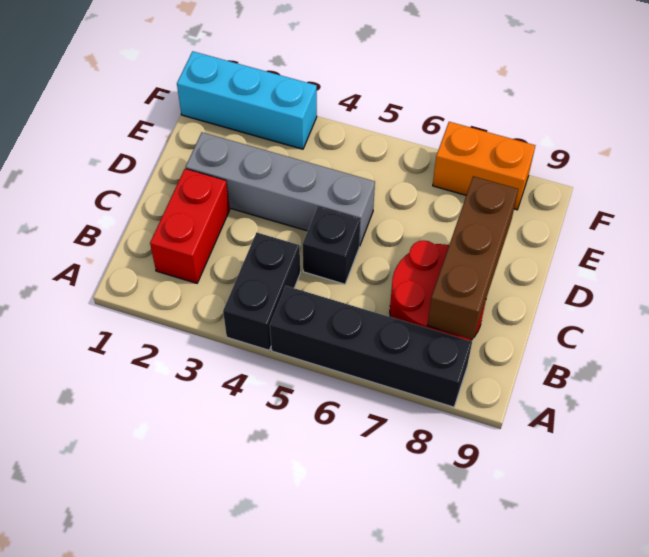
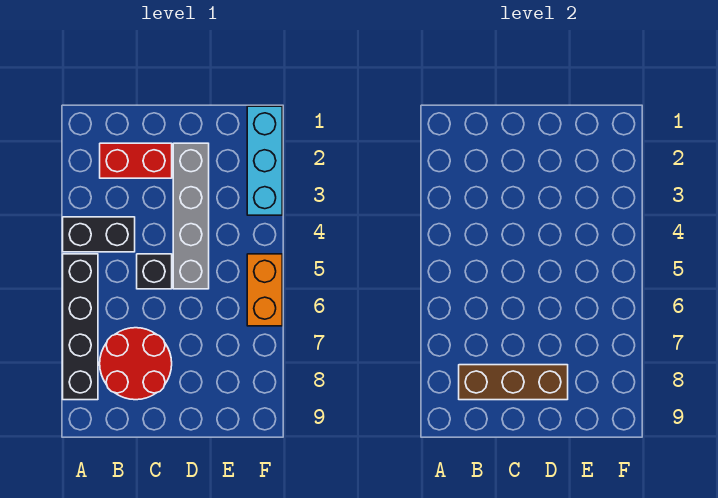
orange 1x2 brick [433,122,535,210] -> orange 1x2 brick moved to [247,254,282,326]

